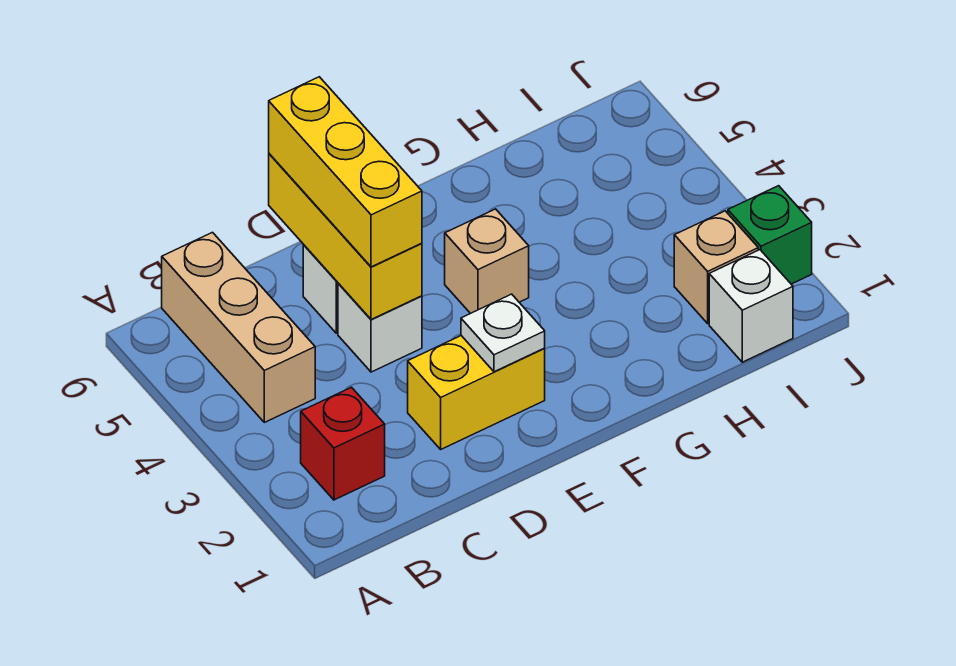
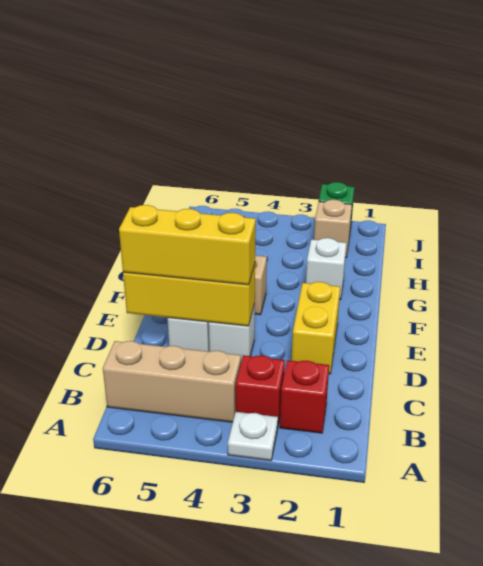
none -> red 1x1 brick [236,355,285,424]
white 1x1 plate [461,294,545,372] -> white 1x1 plate moved to [228,412,278,461]
white 1x1 brick [709,250,793,362] -> white 1x1 brick moved to [306,238,347,300]

